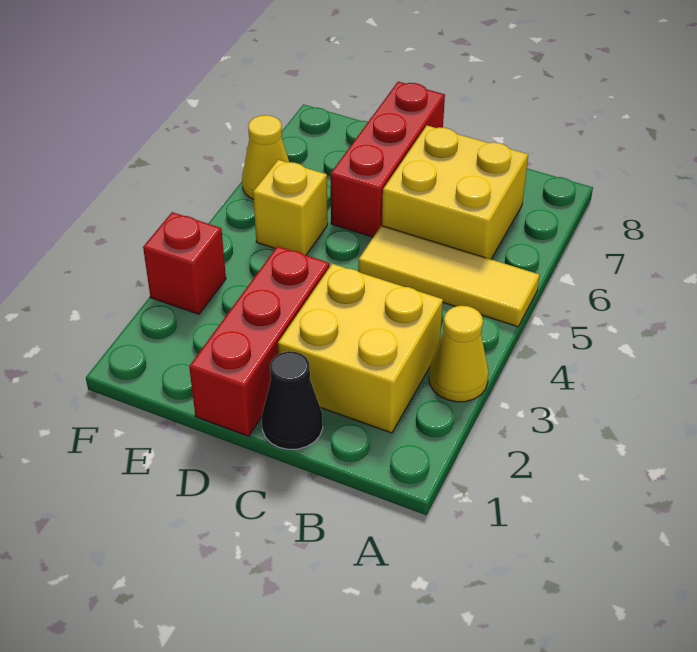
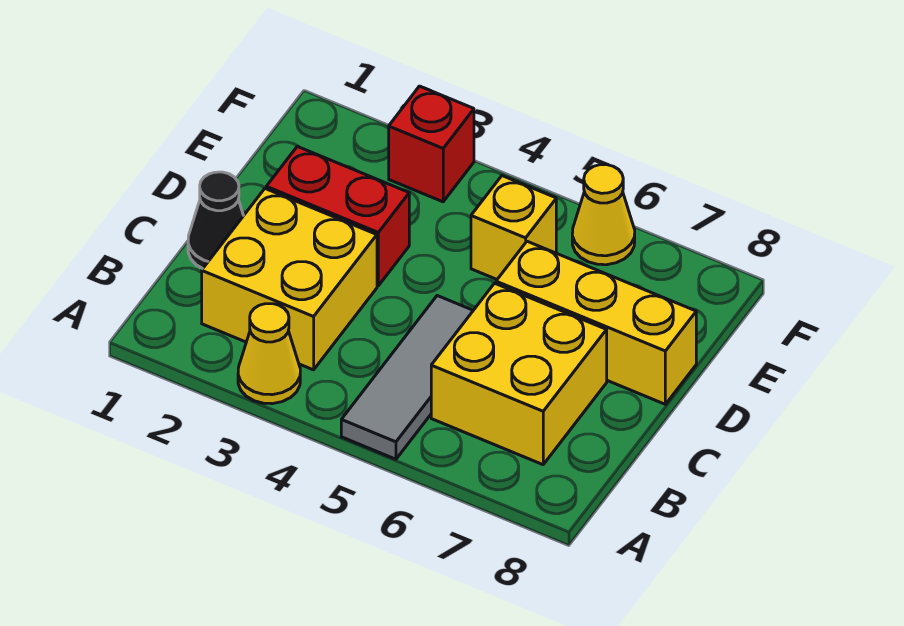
yellow 1x3 tile [358,226,540,327] -> grey 1x3 tile [341,296,473,459]
red 1x3 brick [189,246,329,436] -> red 1x2 brick [266,146,409,286]
red 1x3 brick [331,82,445,237] -> yellow 1x3 brick [496,241,696,404]

